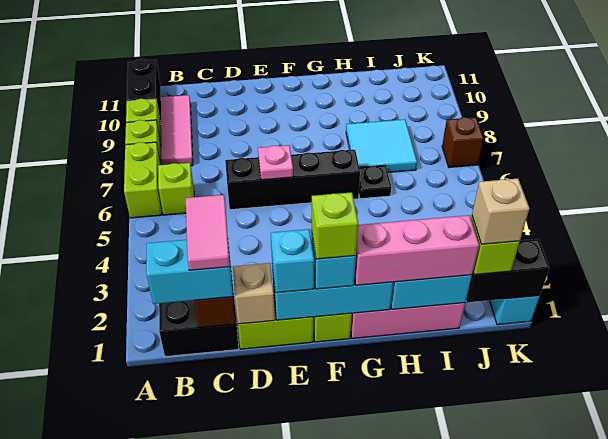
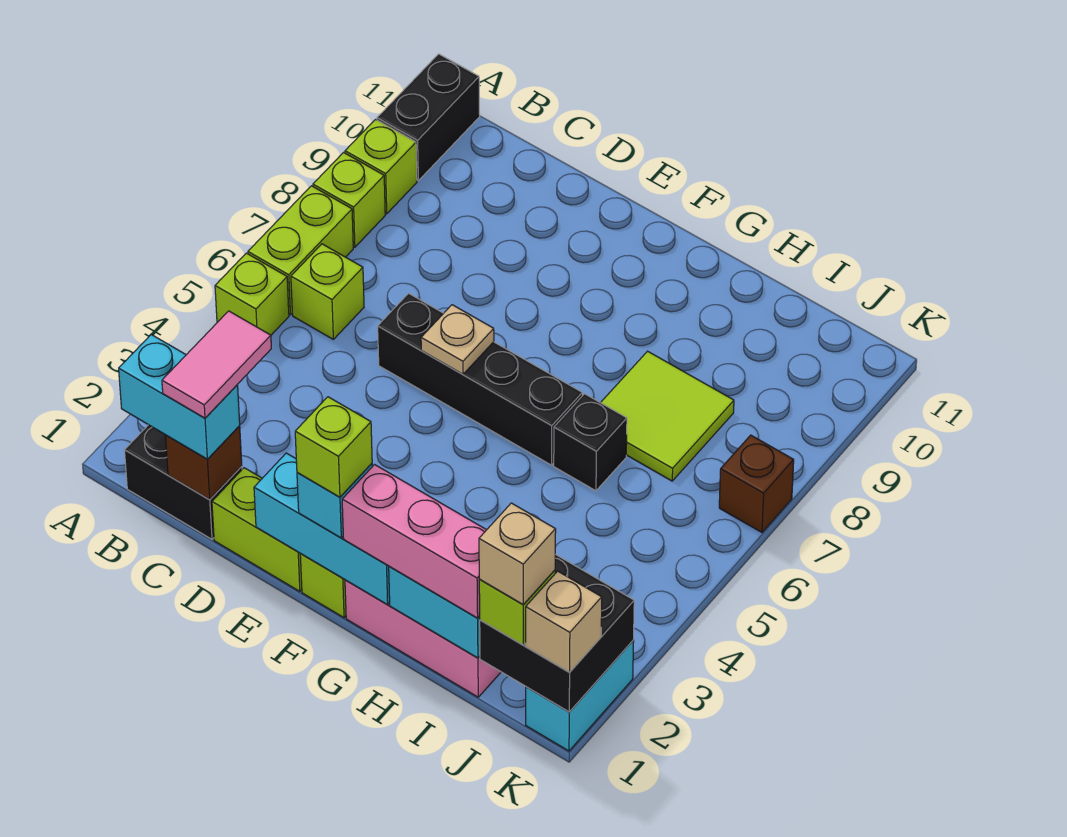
none -> lime 1x1 brick [215,253,289,335]
pink 1x3 tile [161,95,193,166] -> none
tan 1x1 brick [233,263,275,324] -> tan 1x1 brick moved to [526,571,602,672]
cyan 1x1 brick [271,229,314,293] -> none
pink 1x1 plate [258,145,293,180] -> tan 1x1 plate [421,305,494,374]
black 1x1 plate [359,165,391,199] -> black 1x1 brick [554,394,627,491]
cyan 2x2 tile [346,119,417,173] -> lime 2x2 tile [601,351,734,481]
black 1x2 brick [466,239,549,302] -> black 2x2 brick [480,554,634,712]

